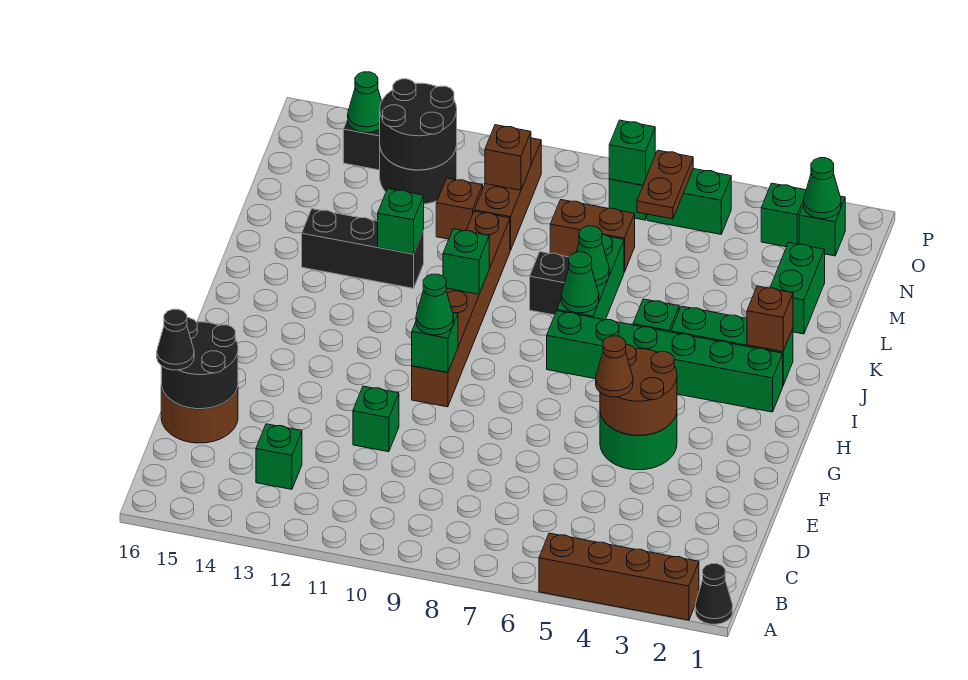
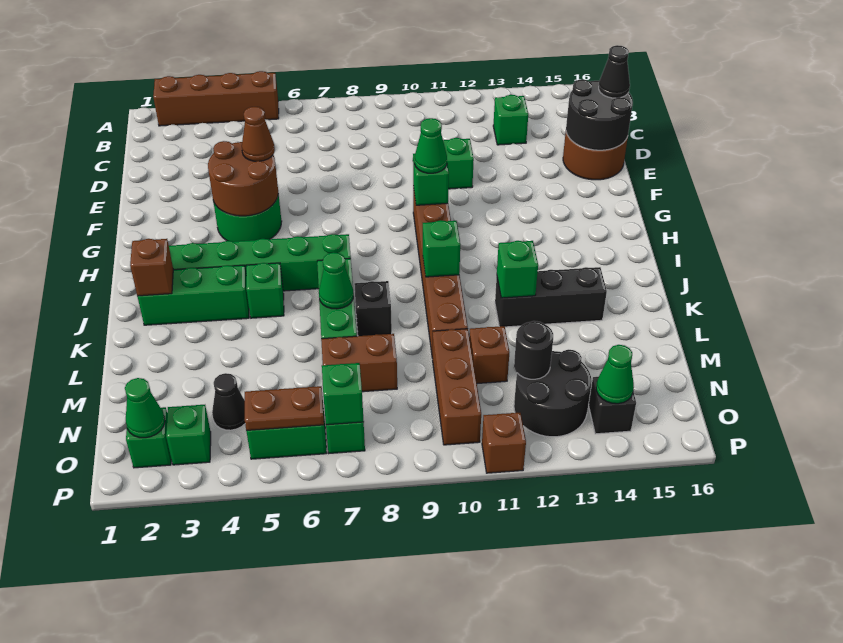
black 1x1 cone [695,564,733,624] -> black 1x1 cone moved to [212,373,245,430]
green 1x1 cone [561,252,599,313] -> none
green 1x2 brick [770,243,825,334] -> none
brown 1x2 plate [637,150,693,219] -> brown 1x2 plate turned to [245,386,324,430]
brown 1x1 brick [485,125,531,190] -> brown 1x1 brick moved to [482,413,526,473]
black 2x2 round brick [380,79,457,170] -> black 1x1 round brick [514,321,553,379]

